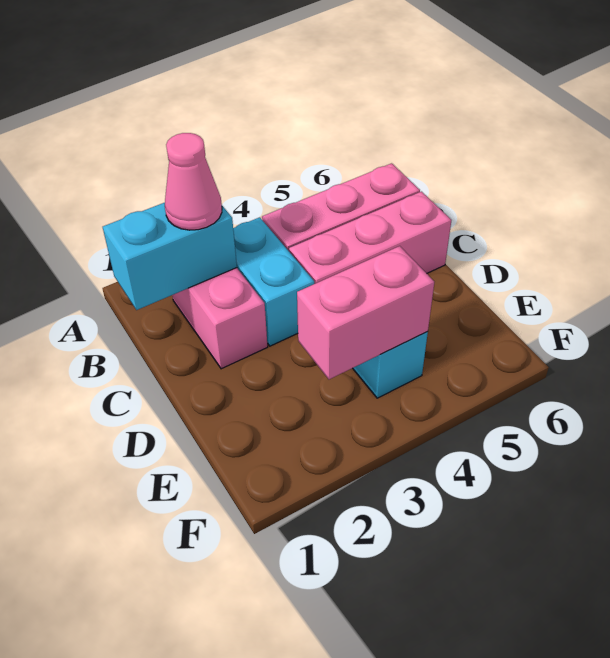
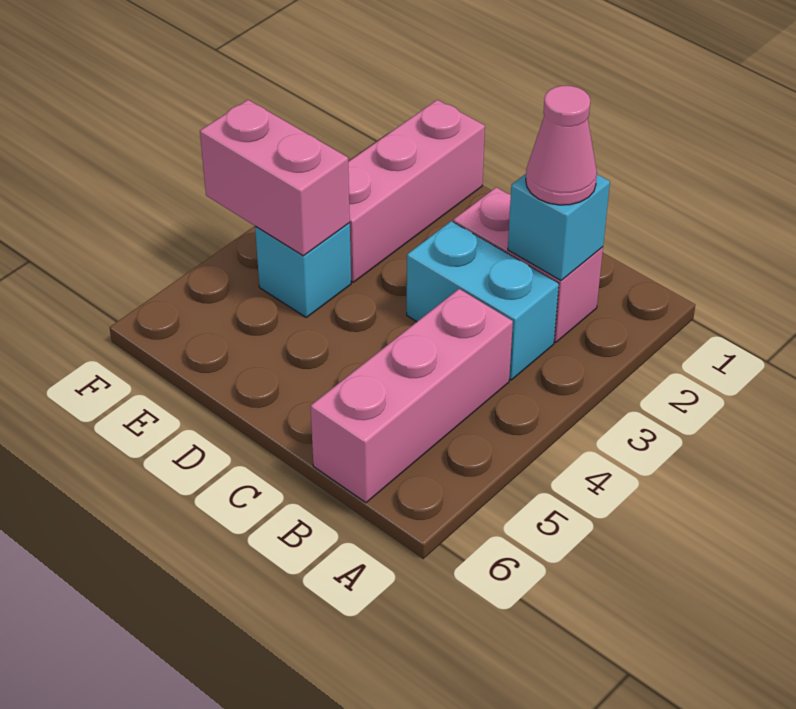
cyan 1x2 brick [103,203,237,310] -> cyan 1x1 brick [508,174,610,280]
pink 1x3 brick [289,192,451,284] -> pink 1x3 brick moved to [348,100,485,282]
pink 1x2 brick [297,246,434,379] -> pink 1x2 brick turned to [200,100,350,256]

